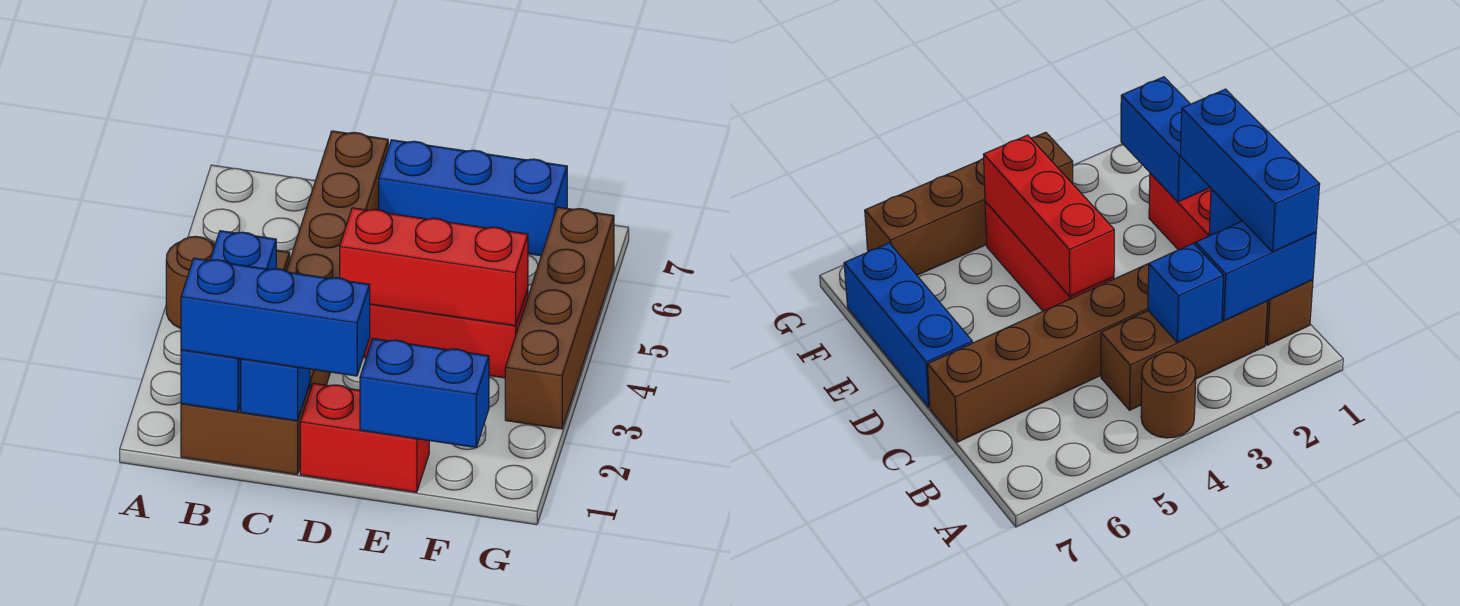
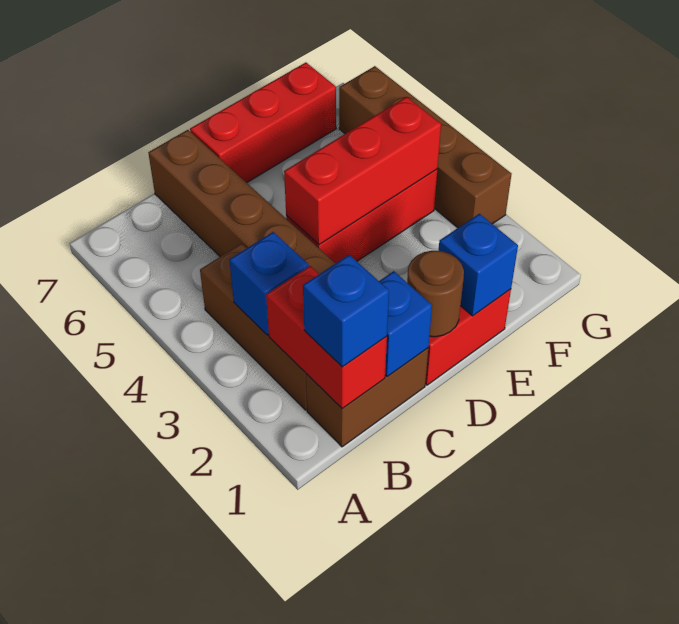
brown 1x1 round brick [166,236,215,329] -> brown 1x1 round brick moved to [407,251,464,337]
blue 1x2 brick [181,350,241,412] -> red 1x2 brick [266,266,387,409]
blue 1x3 brick [181,258,370,376] -> blue 1x1 brick [303,255,389,367]
blue 1x3 brick [379,140,567,256] -> red 1x3 brick [190,63,336,183]
blue 1x2 brick [360,339,489,447] -> blue 1x1 brick [439,214,518,316]

